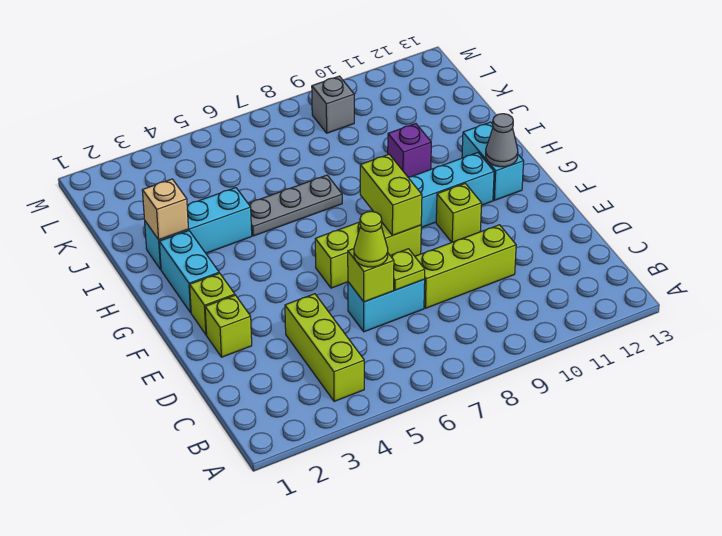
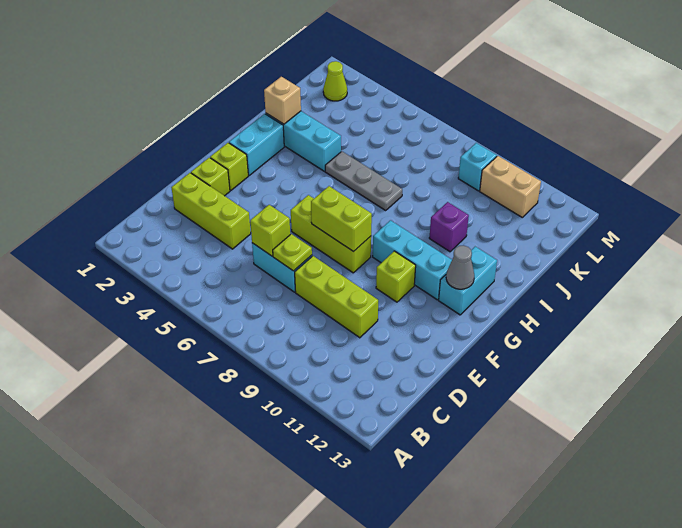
lime 1x3 brick [285,294,364,401] -> lime 1x3 brick turned to [171,173,251,249]
lime 1x1 cone [354,211,388,267] -> lime 1x1 cone moved to [323,61,347,101]
lime 1x2 brick [360,154,422,235] -> lime 1x2 brick turned to [311,186,372,252]
grey 1x1 brick [312,76,354,133] -> cyan 1x1 brick [458,143,497,191]
none -> tan 1x2 brick [480,156,541,217]

